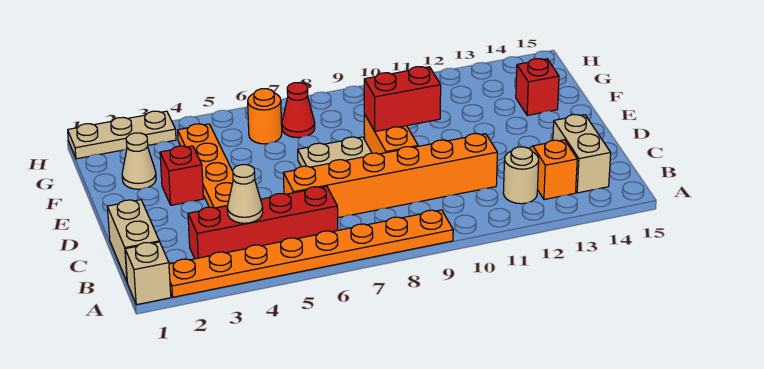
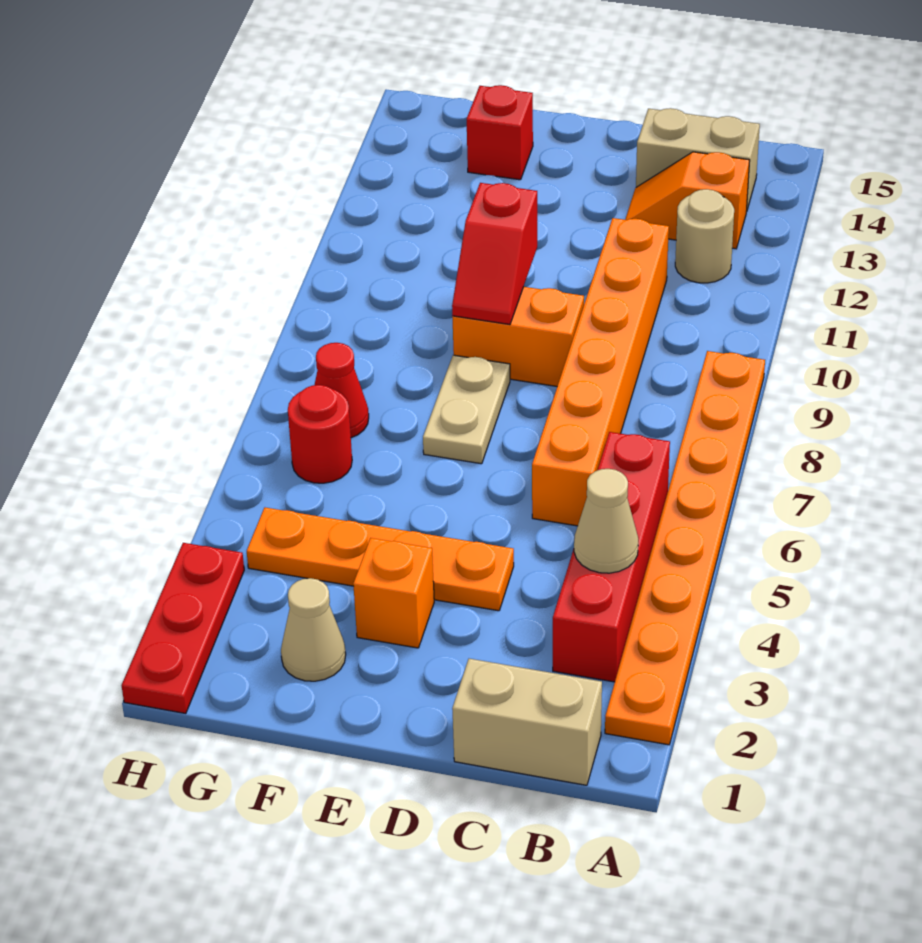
tan 1x1 brick [125,242,171,305] -> none
red 1x1 brick [160,146,204,205] -> orange 1x1 brick [353,538,434,648]
red 1x2 brick [364,67,441,132] -> red 1x2 slope [452,183,537,325]
orange 1x1 round brick [248,89,282,144] -> red 1x1 round brick [288,385,352,483]
tan 1x3 plate [68,111,176,159] -> red 1x3 plate [122,543,244,714]

